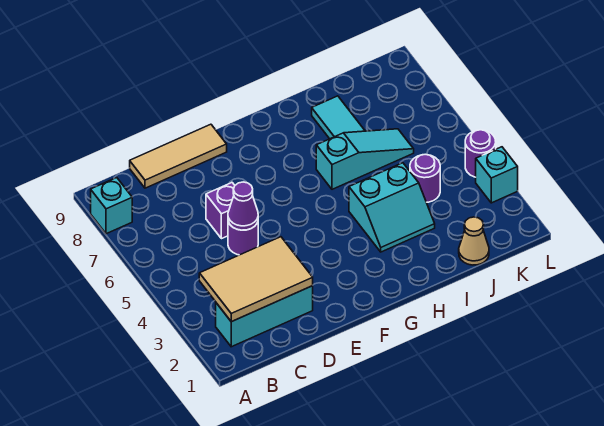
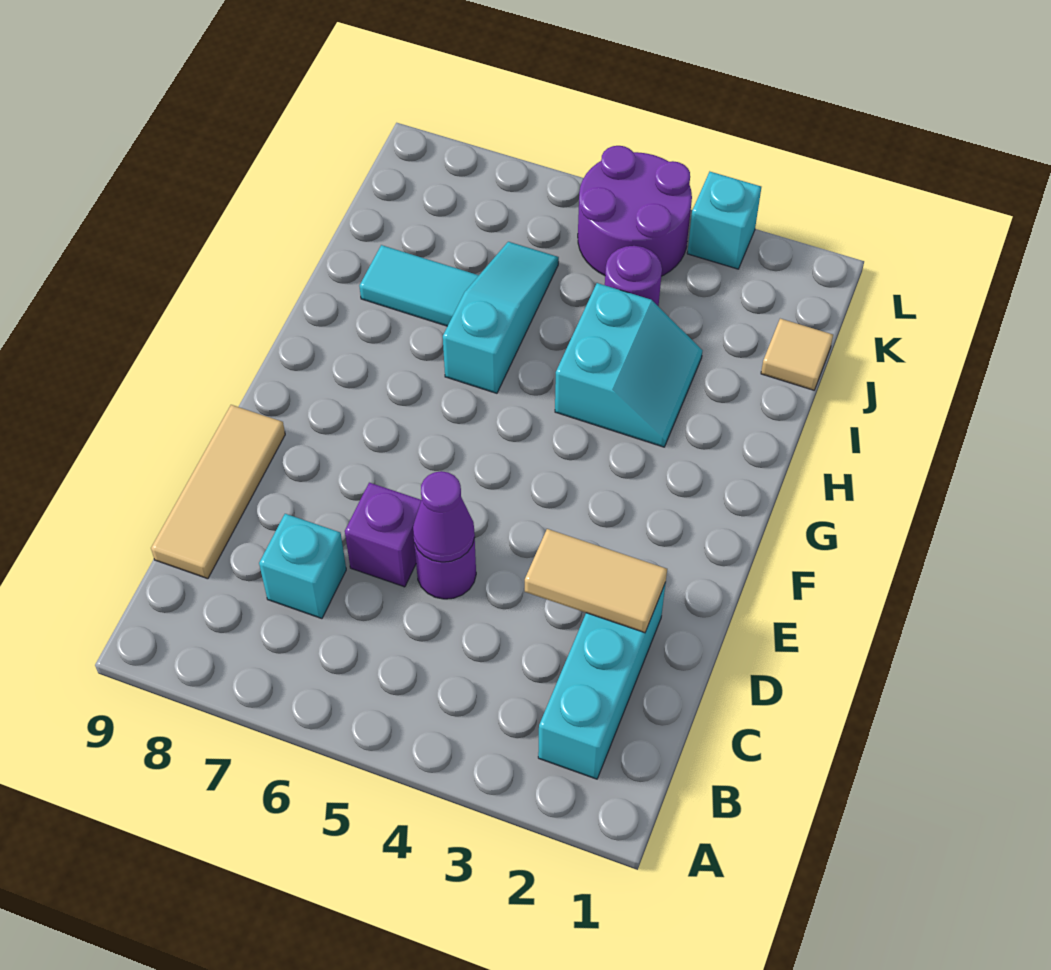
cyan 1x1 brick [91,178,132,234] -> cyan 1x1 brick moved to [259,514,346,619]
tan 2x3 tile [199,237,313,322] -> tan 1x2 tile [525,529,667,633]
tan 1x1 cone [459,217,489,265] -> tan 1x1 tile [761,319,833,390]
purple 1x1 round brick [465,130,496,177] -> purple 2x2 round brick [578,146,692,276]

